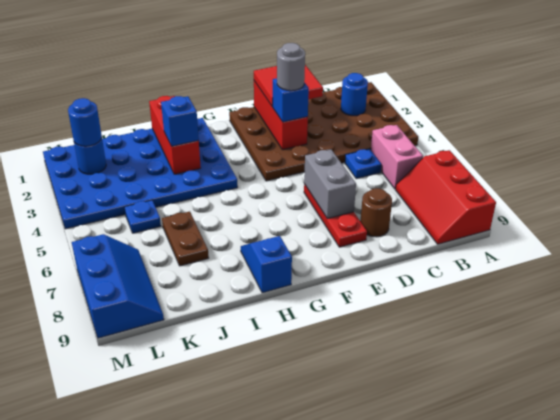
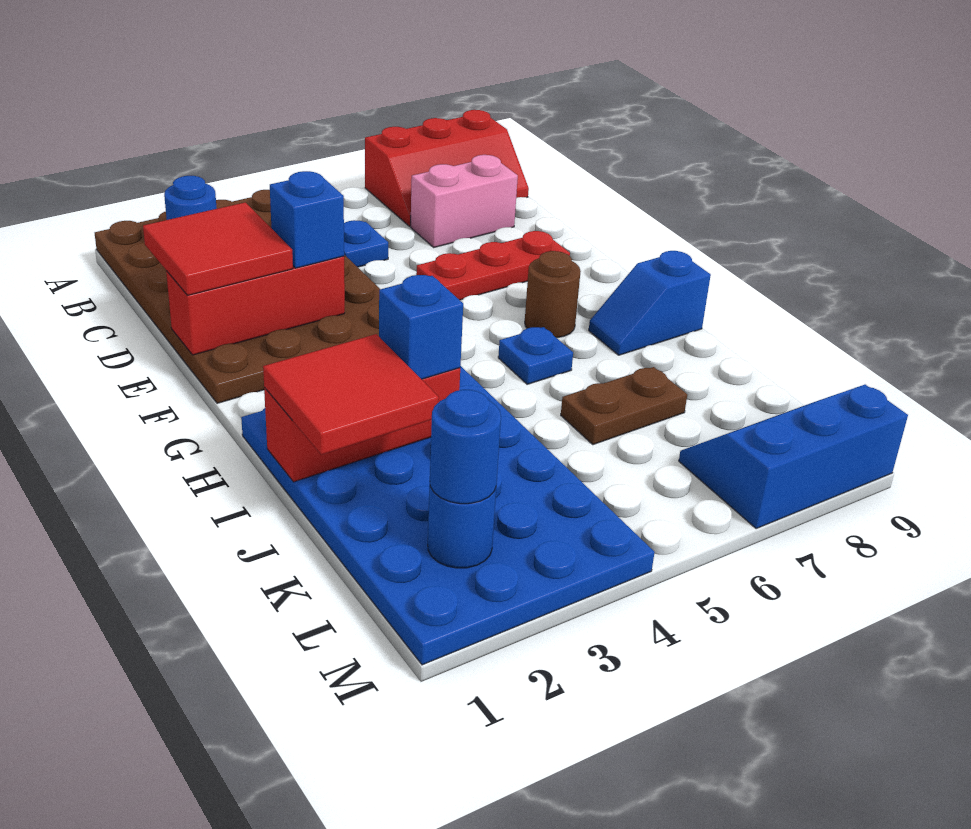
pink 1x2 brick [371,125,423,189] -> pink 1x2 brick moved to [411,155,518,247]
brown 1x1 round brick [360,188,392,237] -> brown 1x1 round brick moved to [525,251,581,338]
grey 1x1 round brick [277,43,305,91] -> none
grey 1x2 brick [304,150,356,219] -> none
none -> red 2x2 tile [263,334,439,455]
blue 1x1 plate [124,200,161,233] -> blue 1x1 plate moved to [498,327,573,384]

